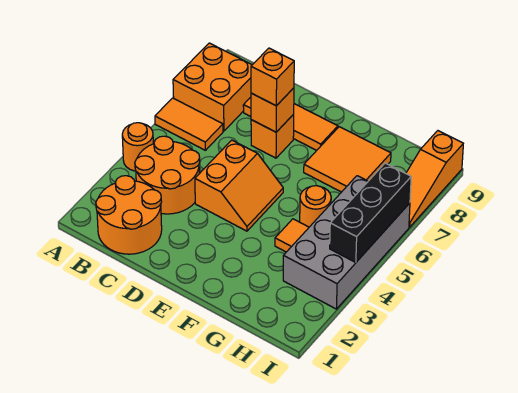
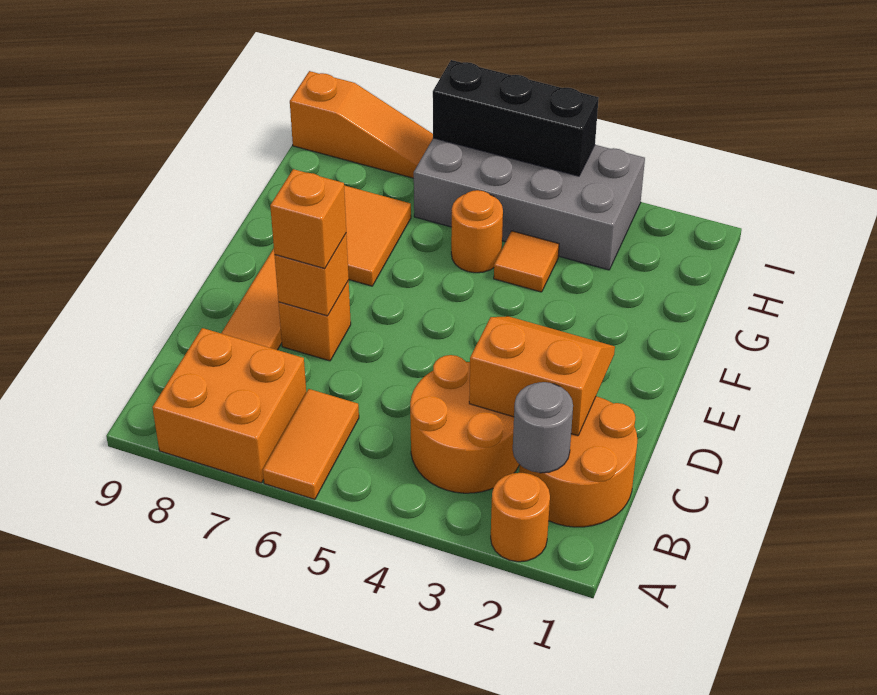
orange 1x1 round brick [122,123,153,171] -> orange 1x1 round brick moved to [491,473,550,562]
none -> grey 1x1 round brick [513,382,573,473]
orange 2x2 slope [195,140,283,231] -> orange 2x2 slope moved to [469,316,615,436]

